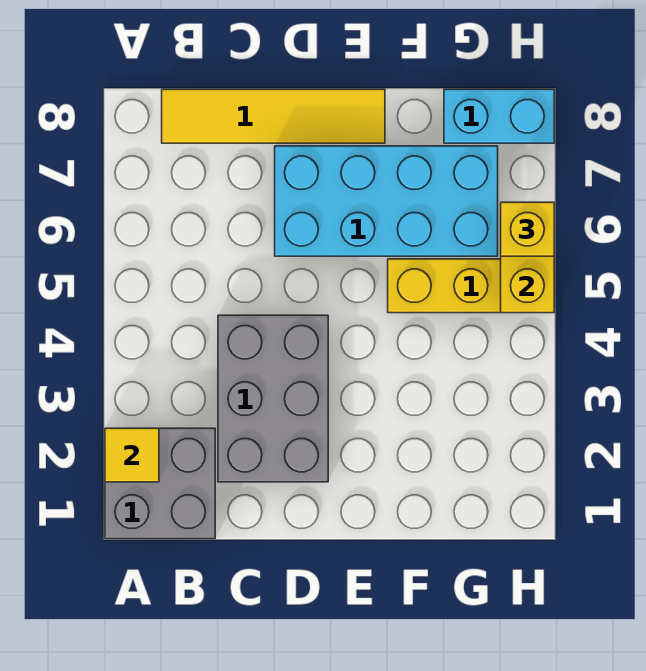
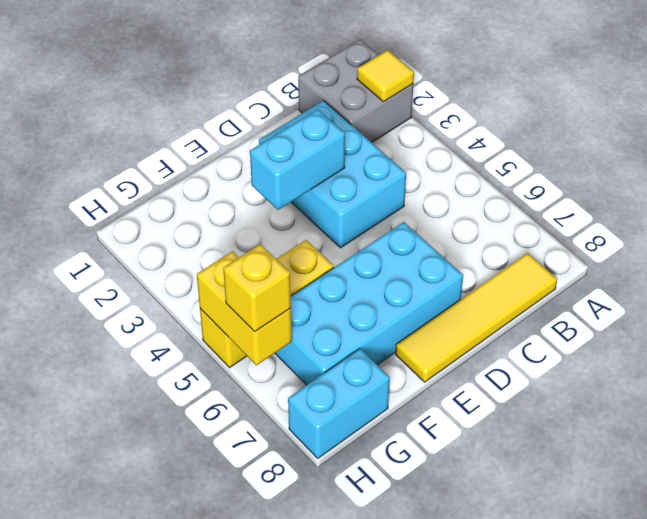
grey 2x3 brick [218,315,328,482] -> cyan 2x3 brick [259,101,406,248]
none -> cyan 1x2 brick [250,109,345,210]

